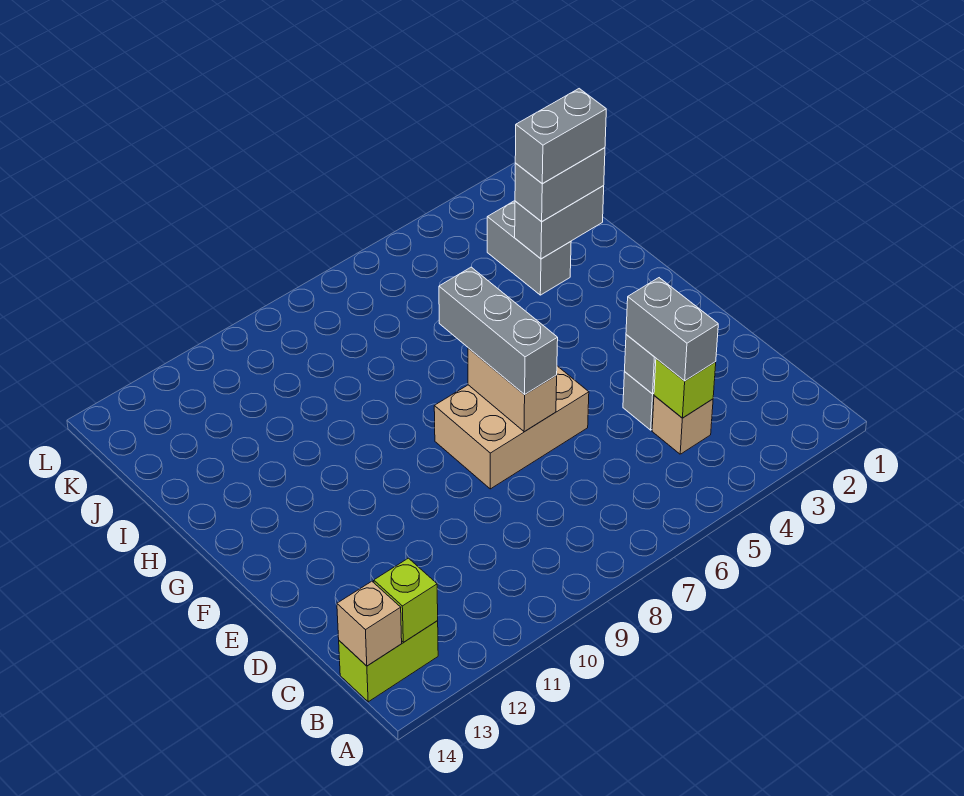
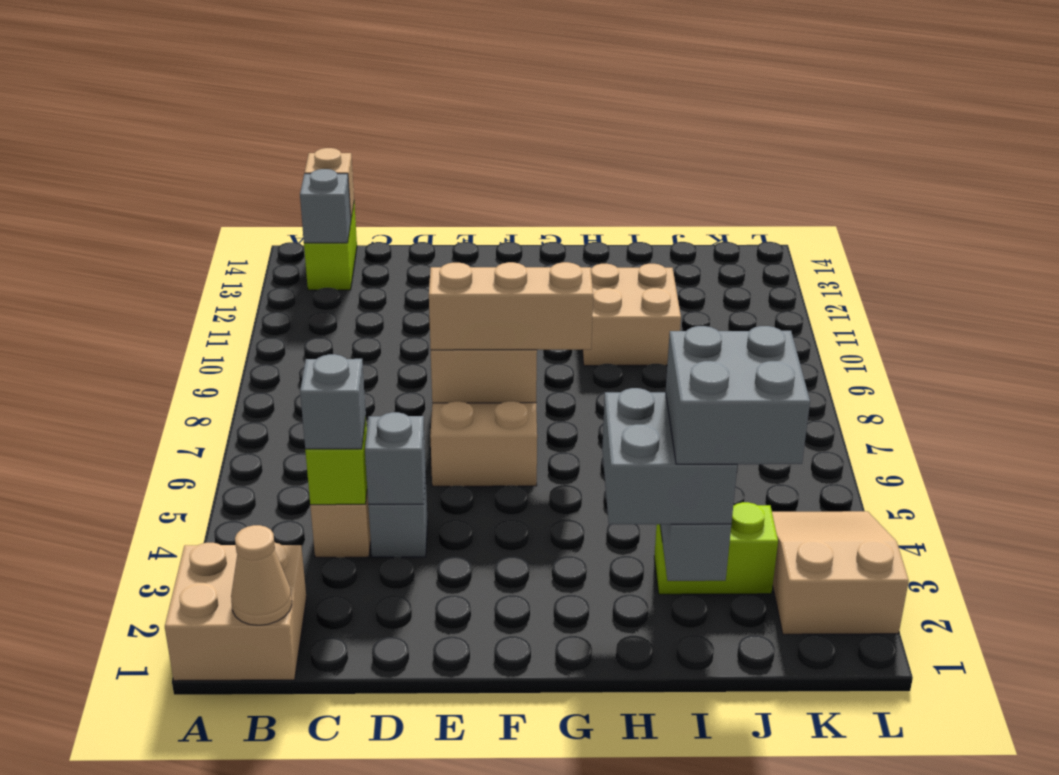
none -> tan 2x2 brick [165,542,306,681]
none -> tan 1x1 cone [231,525,292,625]
lime 1x1 brick [374,558,438,642] -> grey 1x1 brick [300,169,351,243]
grey 1x2 brick [626,278,718,381] -> grey 1x1 brick [300,354,366,449]
grey 1x3 brick [439,267,558,395] -> tan 1x3 brick [429,262,593,350]
none -> tan 2x2 brick [582,264,681,366]
grey 1x2 brick [515,148,605,222] -> grey 2x2 brick [602,388,737,525]
grey 1x2 brick [515,89,606,183] -> grey 2x2 brick [666,326,810,464]
grey 1x2 brick [487,201,571,295] -> lime 1x2 brick [654,502,778,594]
none -> tan 2x3 slope [772,511,909,634]

